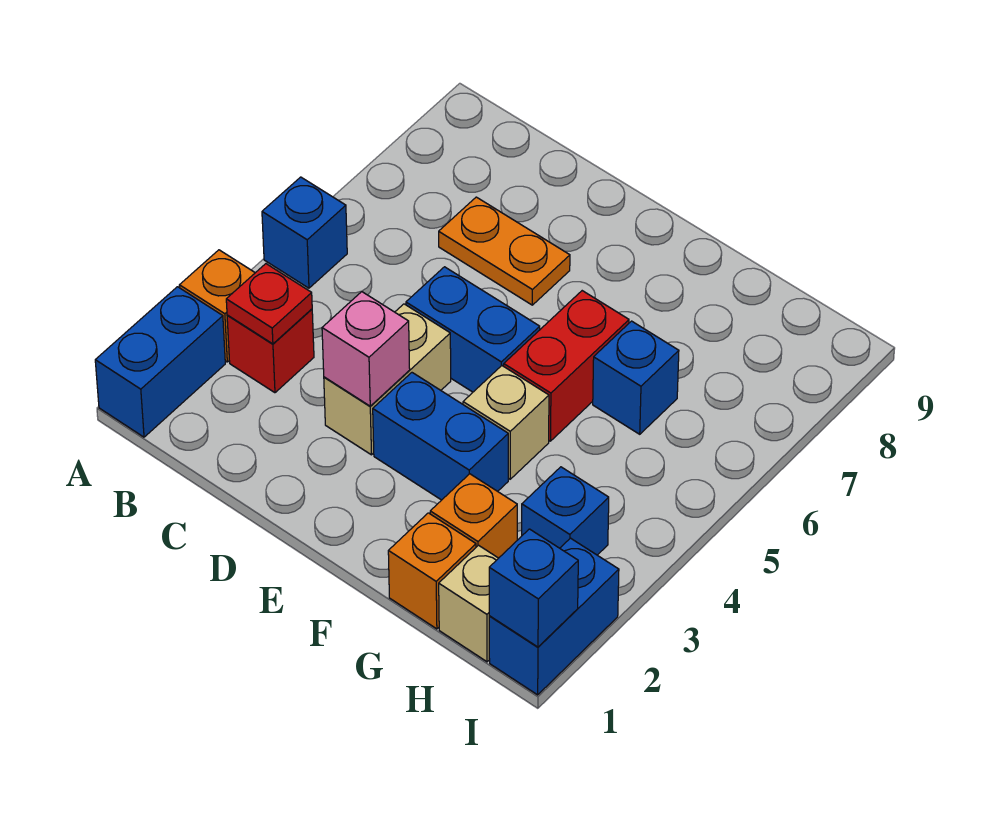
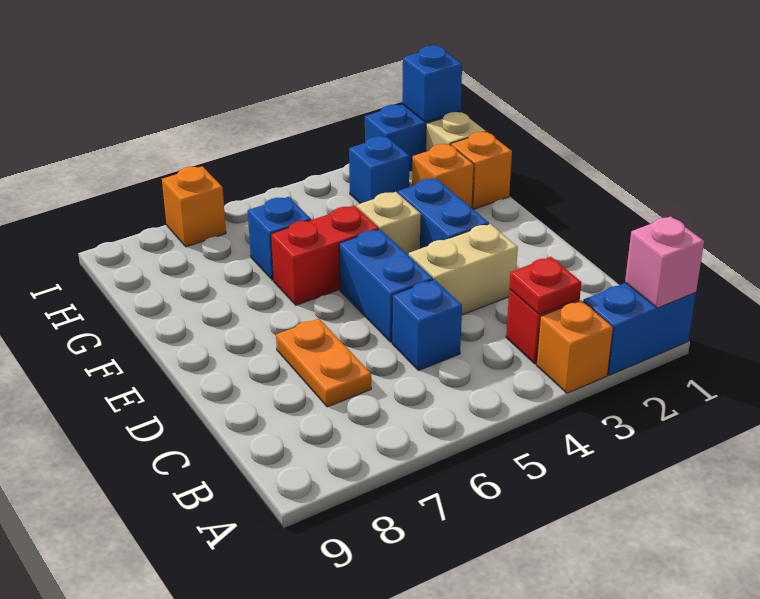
blue 1x1 brick [262,177,347,288] -> blue 1x1 brick moved to [392,280,462,370]
pink 1x1 brick [322,292,410,406] -> pink 1x1 brick moved to [625,216,704,308]
none -> orange 1x1 brick [162,166,226,247]

